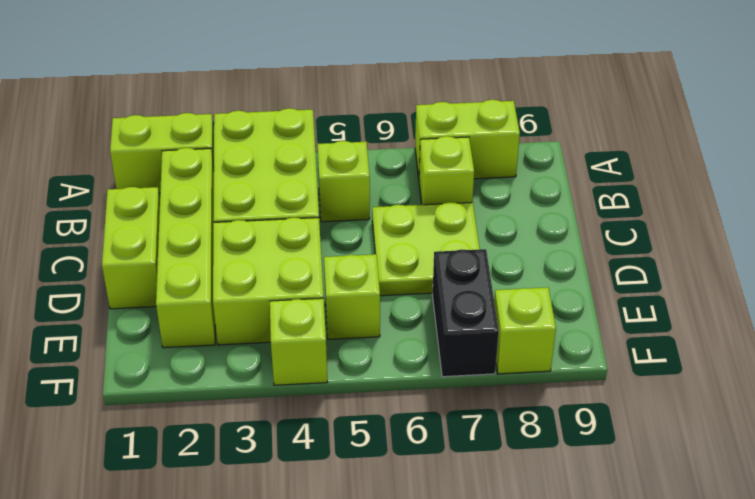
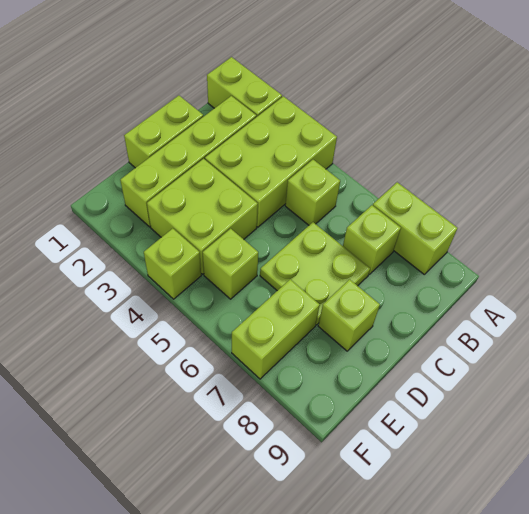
black 1x2 brick [432,249,499,377] -> lime 1x2 brick [232,279,320,379]
lime 1x1 brick [494,287,556,374] -> lime 1x1 brick moved to [318,279,380,351]

